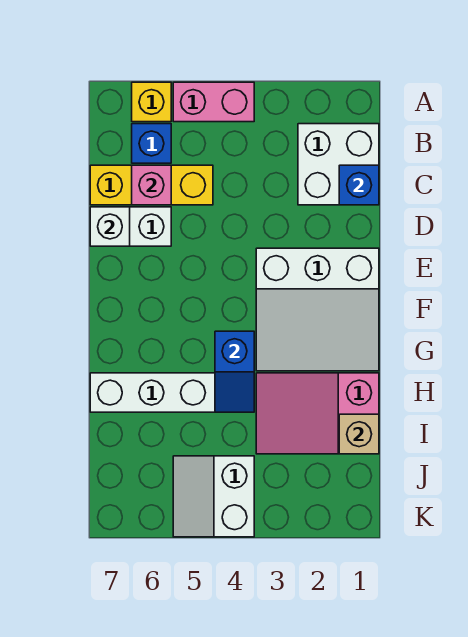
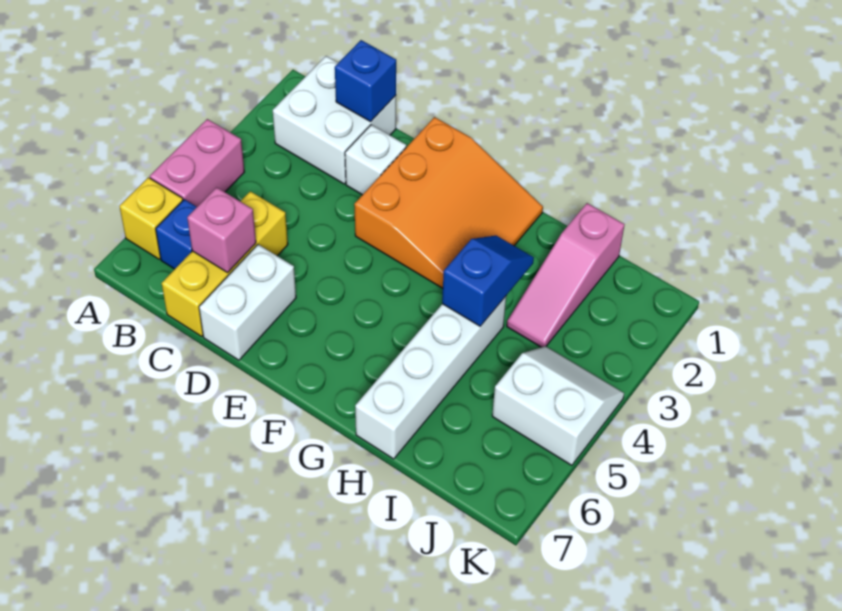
white 1x1 brick [90,207,130,246] -> white 1x1 brick moved to [345,125,406,195]
white 3x3 slope [256,248,379,371] -> orange 3x3 slope [354,117,543,288]
blue 1x2 slope [215,331,254,412] -> blue 1x2 slope turned to [442,236,534,326]
pink 2x3 slope [256,373,379,454] -> pink 1x3 slope [507,203,625,347]
tan 1x1 brick [339,414,379,454] -> none
white 2x2 slope [173,456,254,537] -> white 2x2 slope turned to [492,346,624,465]

